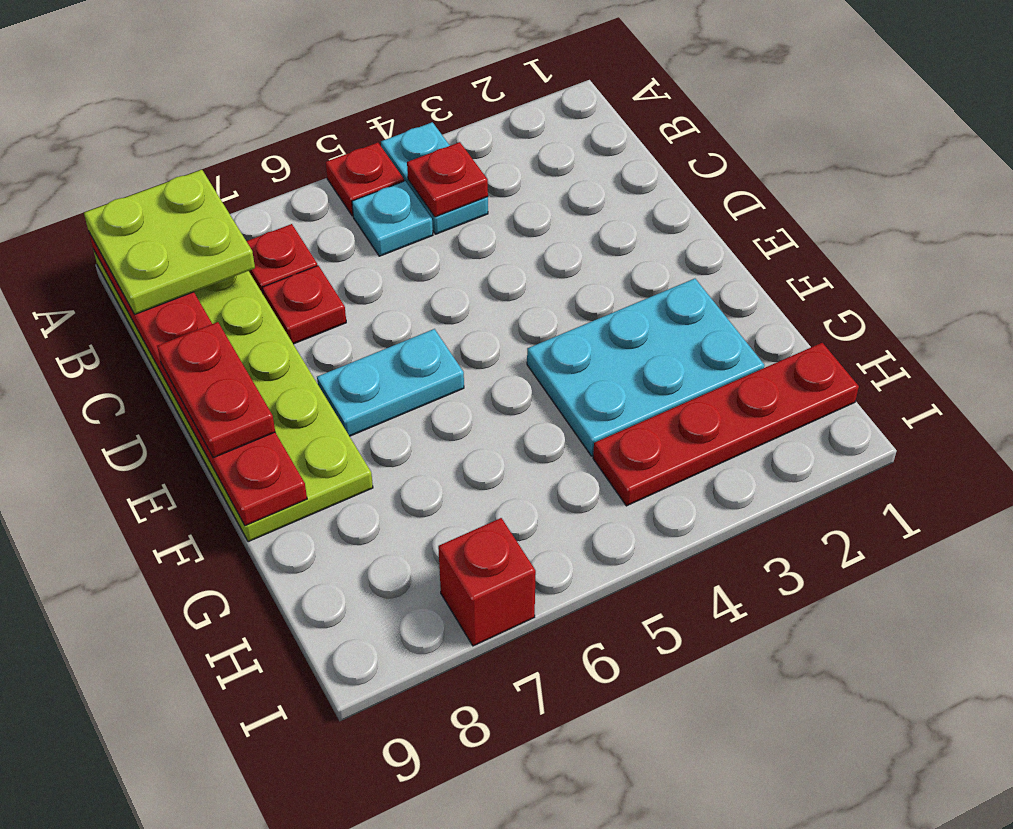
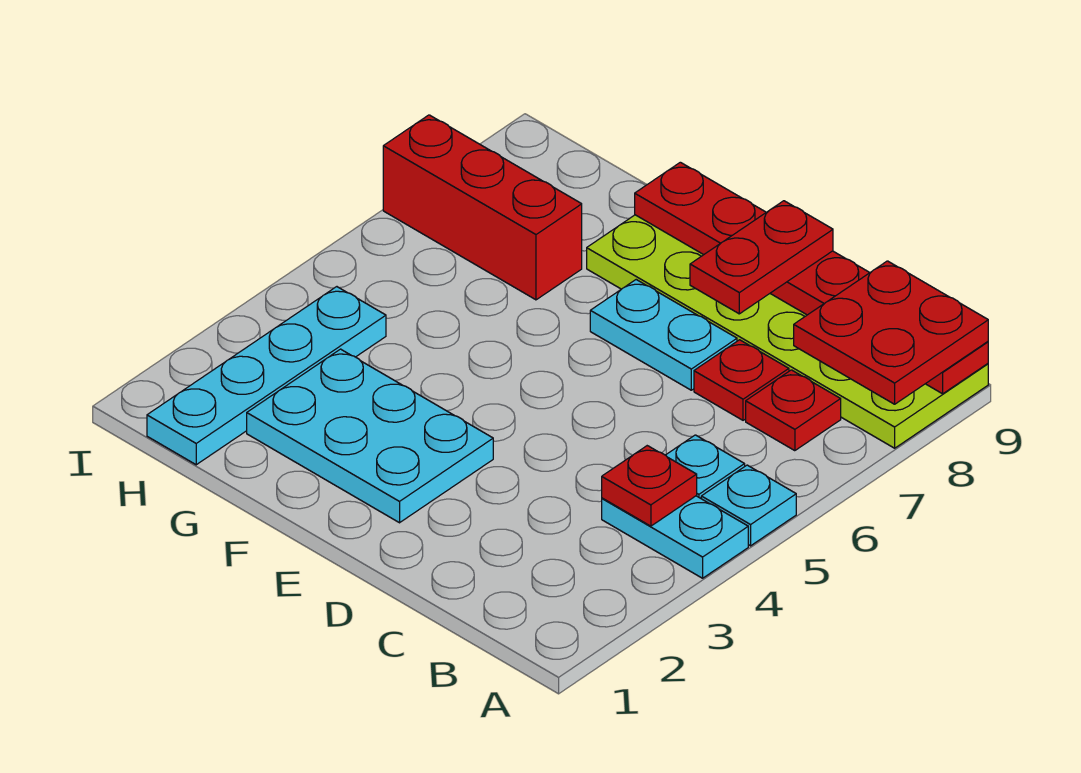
red 1x1 plate [325,143,404,216] -> cyan 1x1 plate [701,465,796,546]
lime 2x2 plate [84,170,255,314] -> red 2x2 plate [794,261,988,404]
red 1x2 plate [157,322,275,458] -> red 1x2 plate turned to [690,201,833,314]
cyan 1x2 plate [317,329,464,436] -> cyan 1x2 plate turned to [590,280,737,390]
cyan 2x3 plate [527,279,765,456] -> cyan 2x3 plate turned to [247,349,493,523]
red 1x4 plate [593,343,859,506] -> cyan 1x4 plate [147,287,386,465]
red 1x1 brick [438,518,536,646] -> red 1x3 brick [383,115,582,300]

